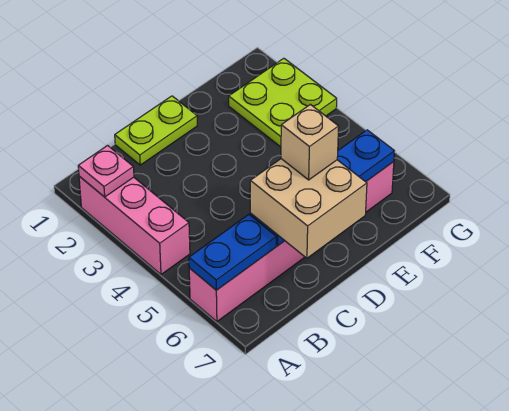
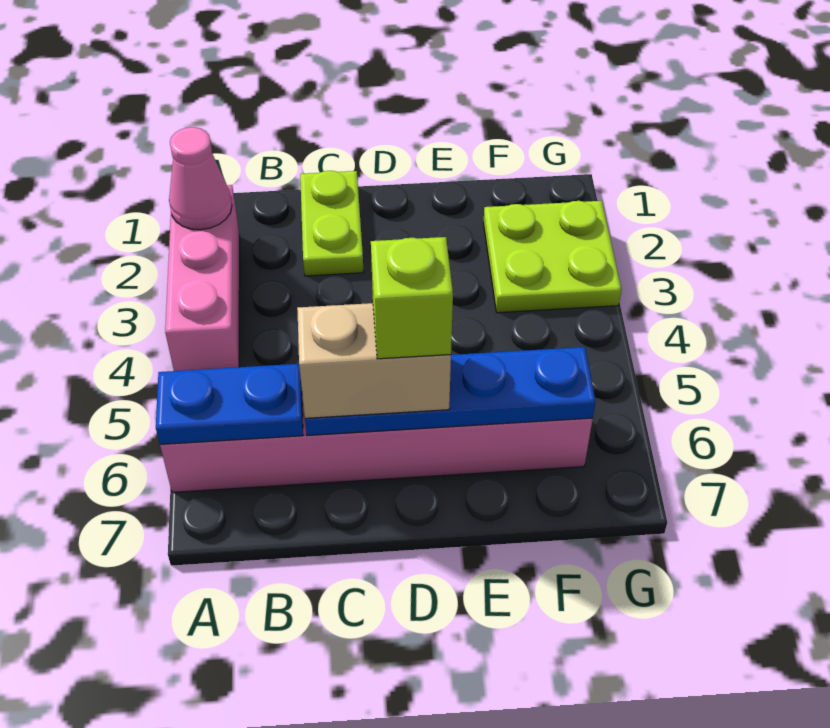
pink 1x1 plate [78,146,134,197] -> pink 1x1 cone [169,127,232,230]
lime 1x2 plate [115,96,197,165] -> lime 1x2 plate turned to [300,171,364,276]
tan 2x2 brick [250,159,367,258] -> tan 1x2 brick [297,303,451,418]
tan 1x1 brick [281,104,339,180] -> lime 1x1 brick [371,237,453,359]

